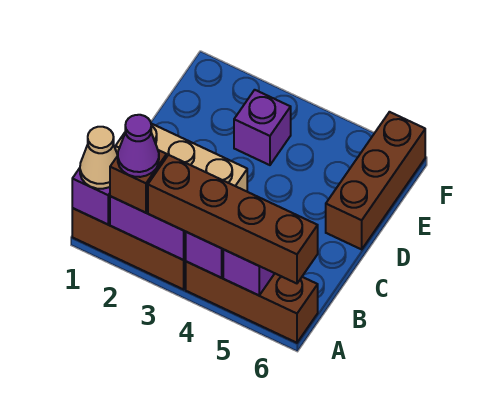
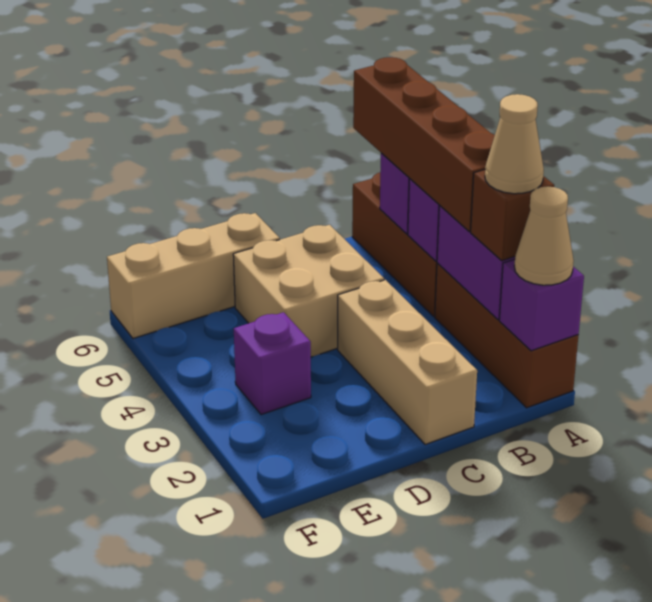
purple 1x1 cone [118,115,159,177] -> tan 1x1 cone [485,94,544,194]
none -> tan 2x2 brick [233,225,384,357]
brown 1x3 brick [326,112,425,249] -> tan 1x3 brick [107,213,280,338]

